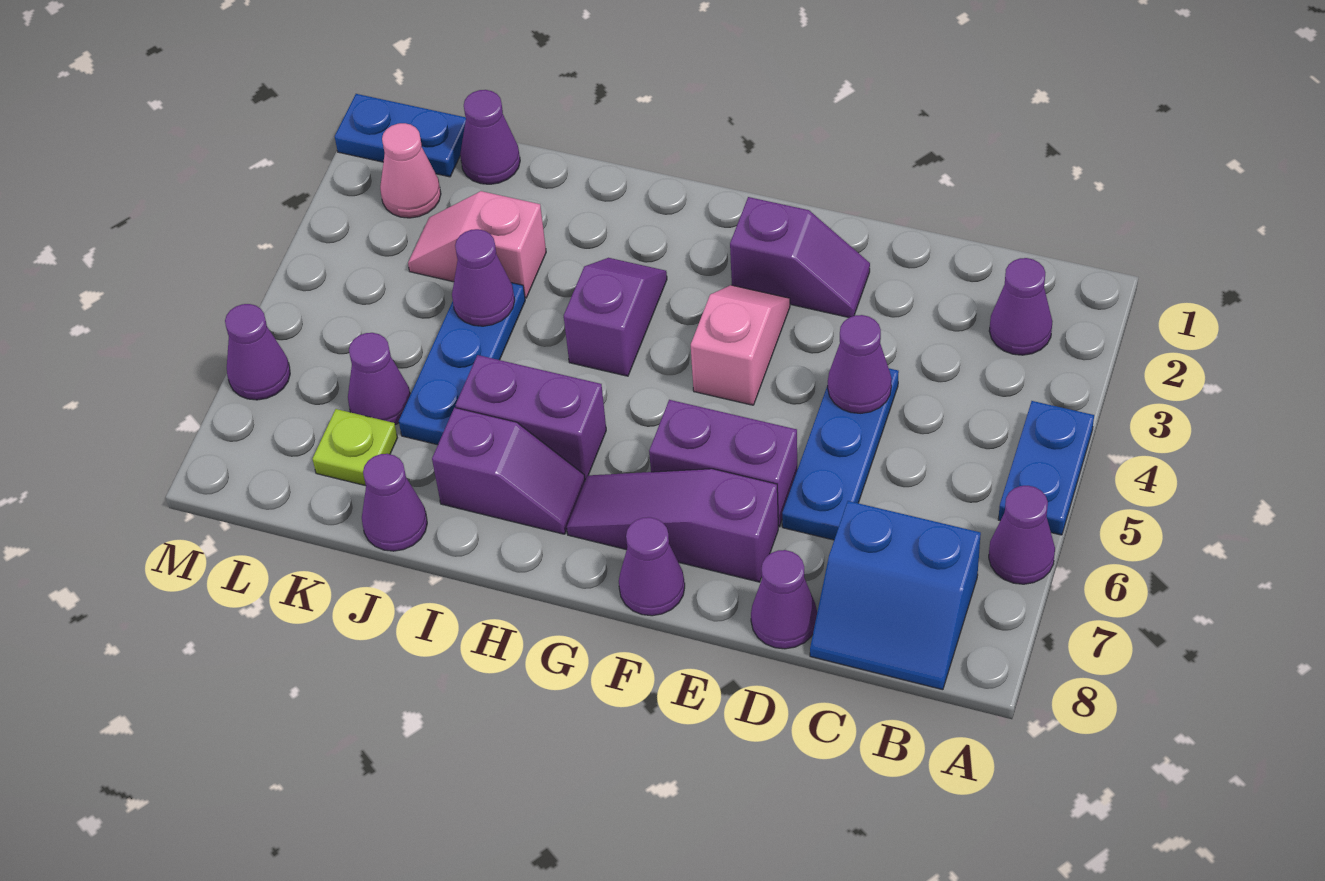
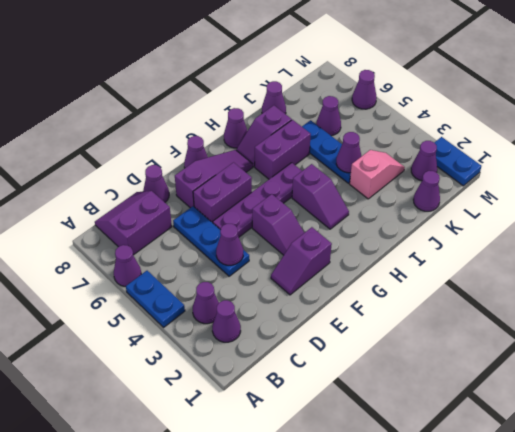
none -> purple 1x1 cone [193,282,219,324]
blue 2x2 slope [810,501,981,690] -> purple 2x2 slope [95,191,172,255]
none -> purple 1x4 plate [213,163,302,237]
pink 1x2 slope [691,285,790,405] -> purple 1x2 slope [252,194,304,255]
none -> purple 1x1 cone [224,108,248,148]
lime 1x1 plate [312,409,397,486] -> none
blue 1x2 plate [335,94,466,177] -> blue 1x2 plate turned to [434,137,481,186]
pink 1x1 cone [380,123,441,218] -> purple 1x1 cone [411,141,437,181]

